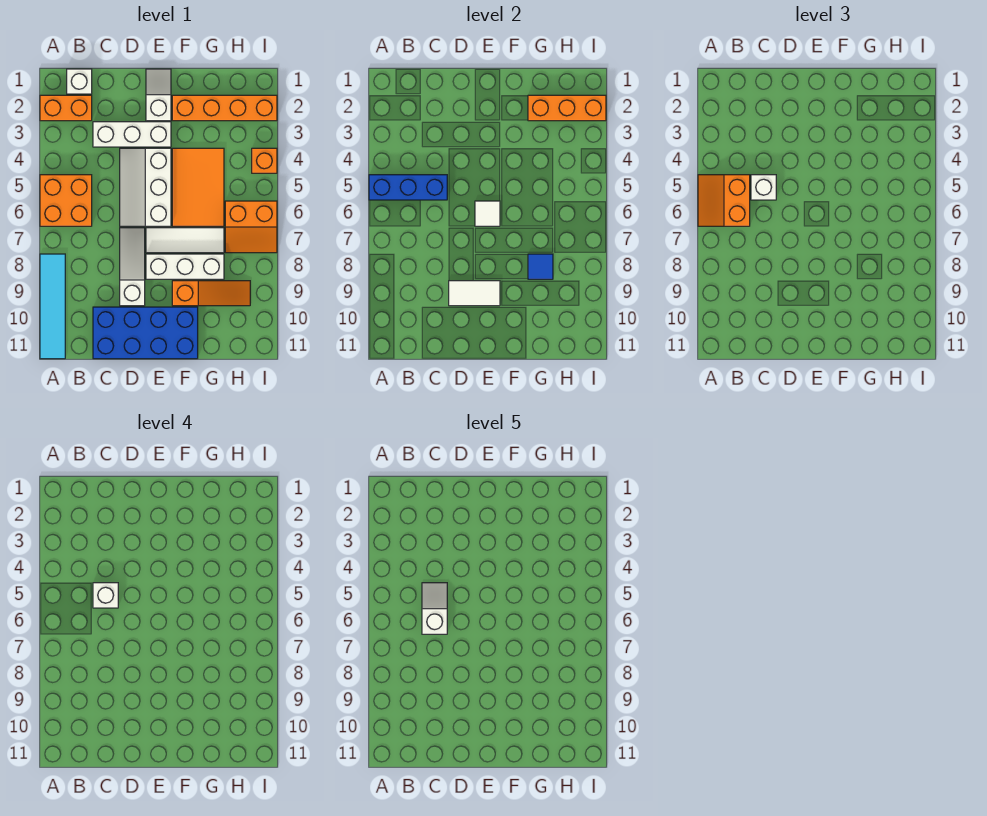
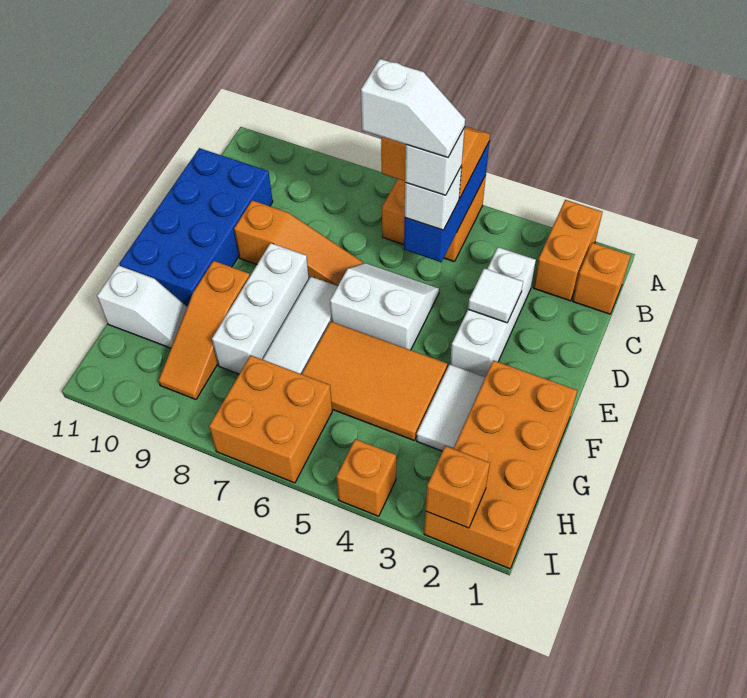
cyan 1x4 tile [40,254,65,359] -> none
white 1x1 brick [67,69,92,94] -> orange 1x1 brick [573,243,631,314]
white 2x3 slope [120,148,171,226] -> white 2x2 slope [330,263,439,350]
white 1x3 slope [120,228,145,306] -> orange 1x3 slope [234,200,363,286]
white 1x2 tile [449,281,500,306] -> white 1x2 tile moved to [417,364,485,451]
white 1x2 slope [146,69,171,121] -> white 1x2 slope moved to [97,265,187,348]
white 1x1 tile [475,201,500,226] -> white 1x1 tile moved to [468,268,523,323]
orange 1x4 brick [172,95,277,121] -> orange 2x4 brick [424,360,577,569]
orange 1x3 brick [528,95,606,121] -> orange 1x1 brick [425,446,490,528]
blue 1x1 tile [528,254,553,279] -> none
orange 2x2 slope [225,201,277,253] -> orange 2x2 brick [209,355,332,483]

